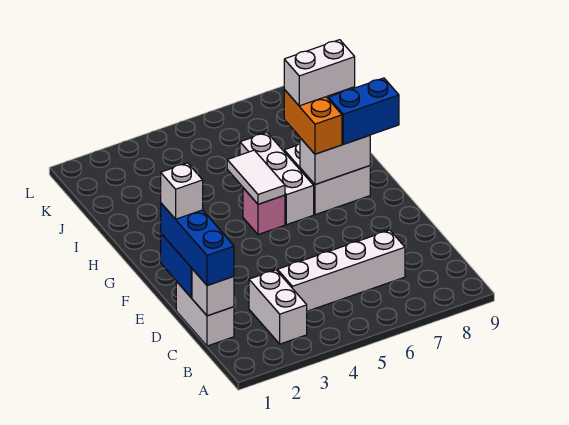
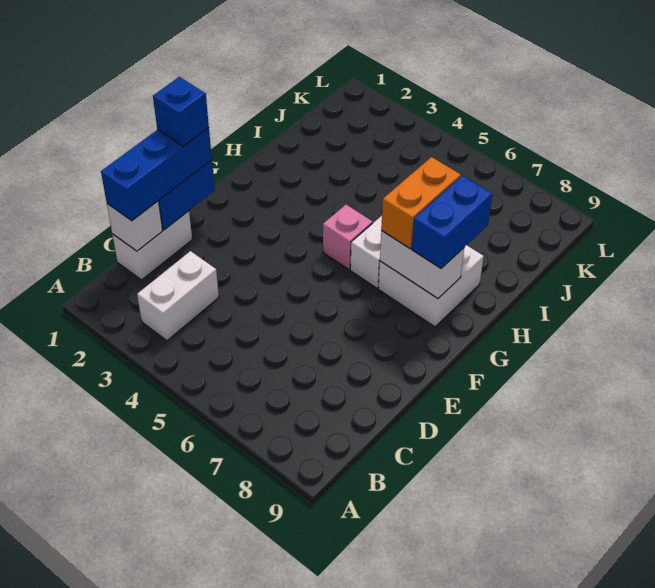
white 1x4 brick [277,230,405,311] -> none
white 1x1 brick [161,163,203,219] -> blue 1x1 brick [153,77,209,146]
white 1x2 tile [227,150,285,204] -> none
blue 1x2 brick [328,78,399,144] -> blue 1x2 brick turned to [412,176,492,268]
white 1x2 brick [284,40,355,106] -> none

